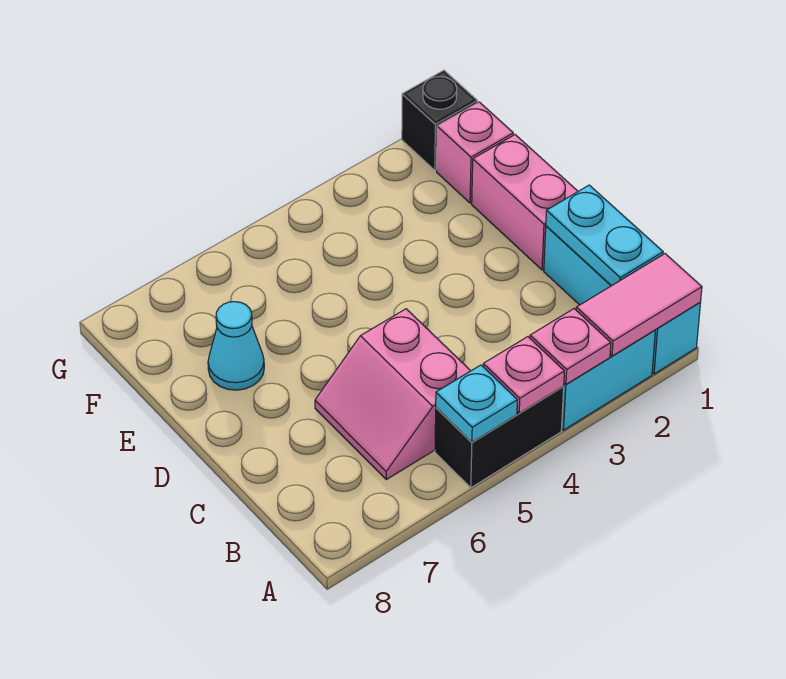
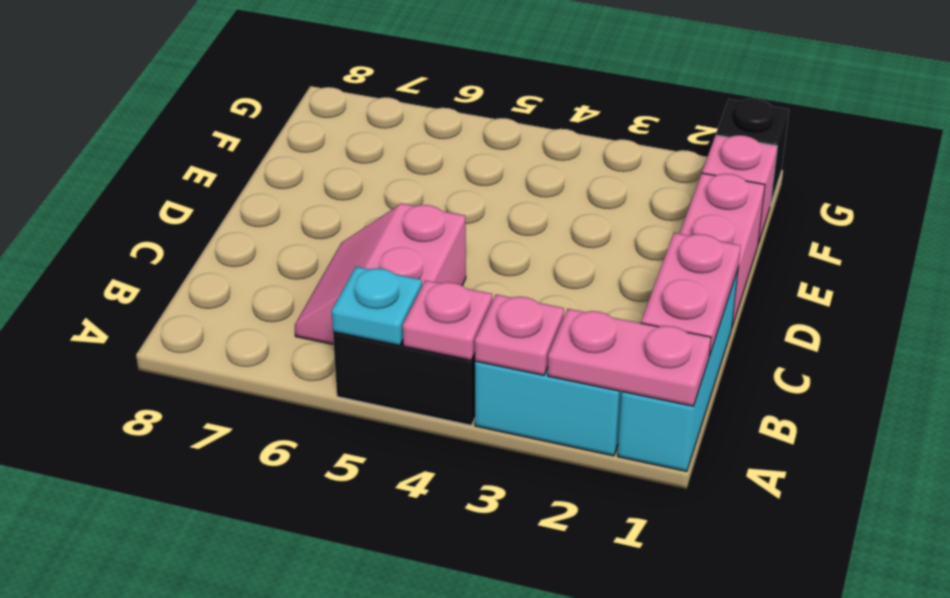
pink 1x2 tile [576,254,702,356] -> pink 1x2 plate [548,309,711,406]
cyan 1x2 plate [546,185,663,286] -> pink 1x2 plate [641,233,741,357]
cyan 1x1 cone [208,302,264,390] -> none

